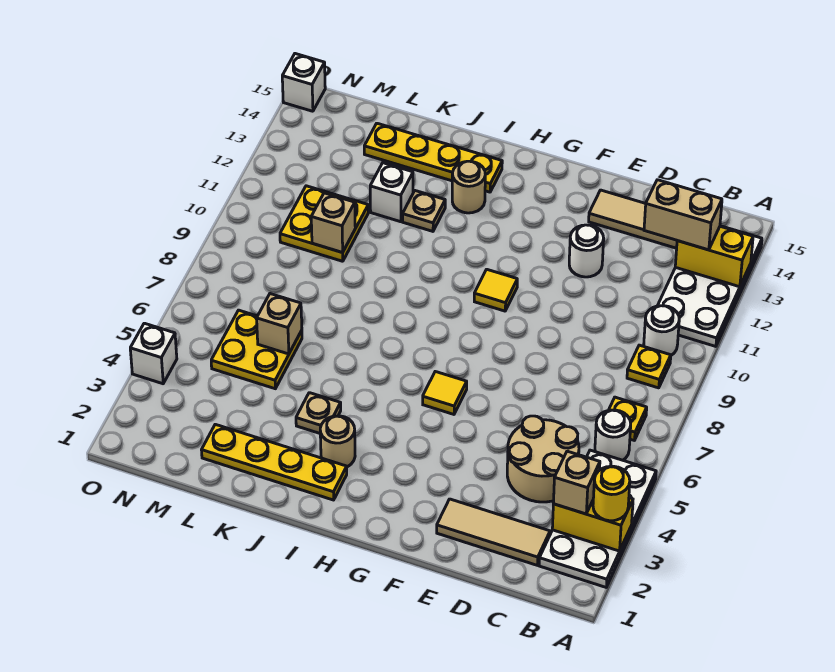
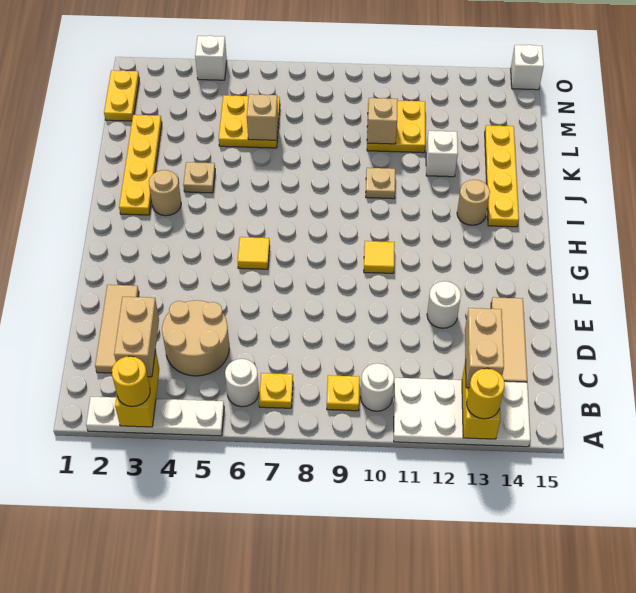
white 2x4 plate [539,450,656,587] -> white 1x4 plate [86,397,224,436]
none -> yellow 1x1 round brick [467,368,505,419]
tan 1x1 brick [553,451,600,514] -> tan 1x2 brick [114,297,159,377]
tan 1x1 plate [403,191,445,231] -> tan 1x1 plate moved to [366,168,395,199]
none -> yellow 1x2 plate [104,70,139,121]

